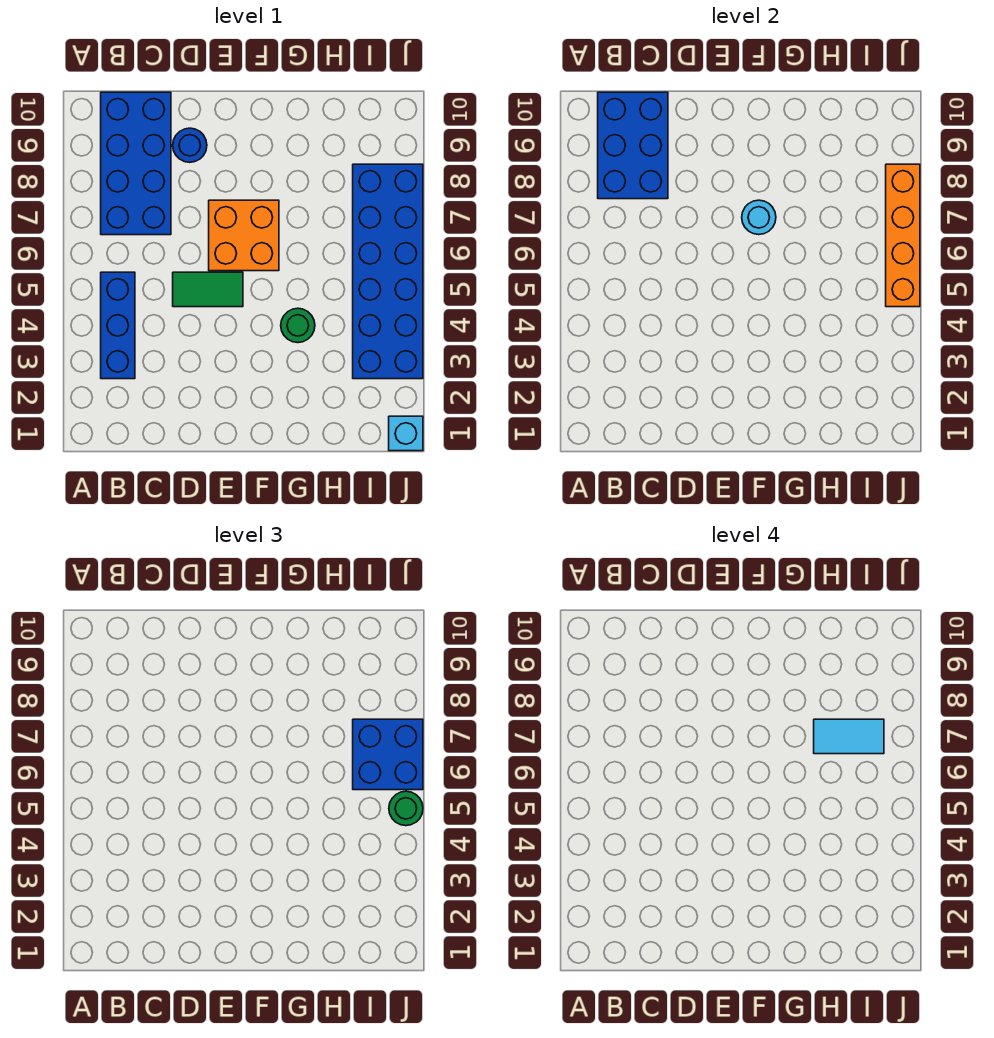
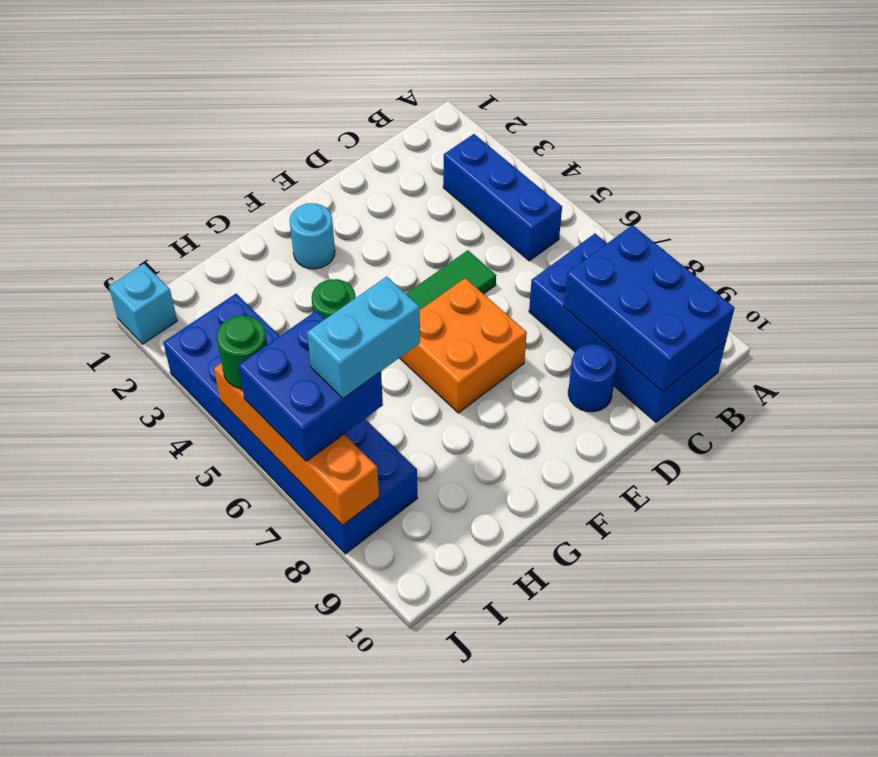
cyan 1x1 round brick [742,200,776,235] -> cyan 1x1 round brick moved to [290,203,335,269]
cyan 1x2 tile [814,719,884,754] -> cyan 1x2 brick [307,277,420,398]

